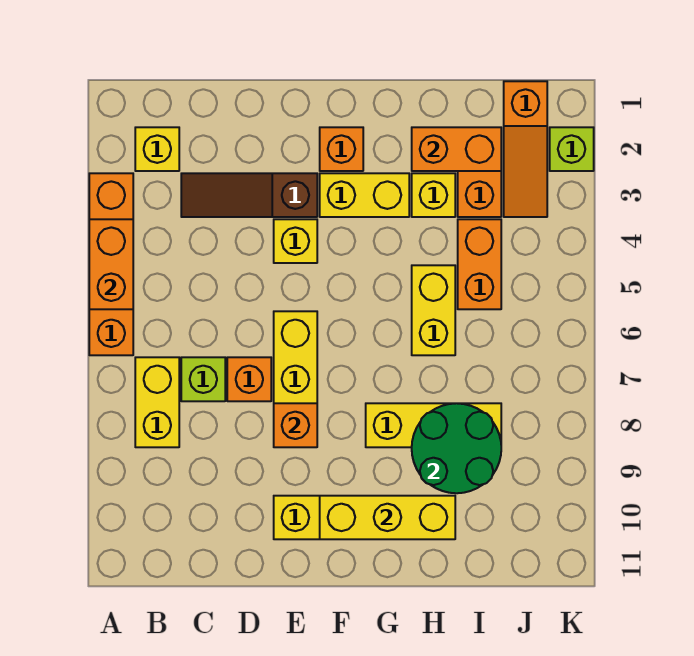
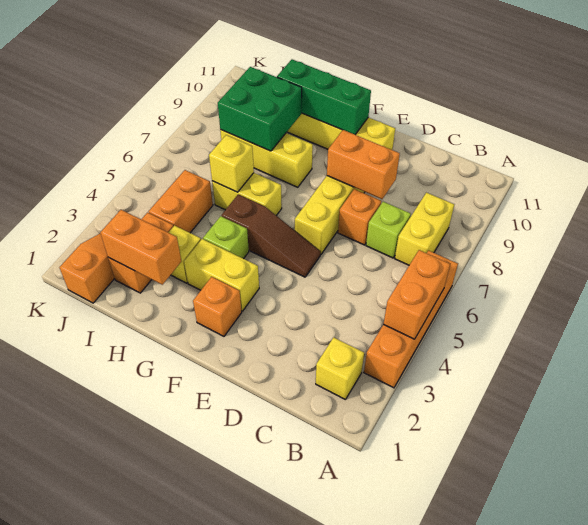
brown 1x3 slope [181,173,317,217] -> brown 1x3 slope moved to [221,194,321,277]
yellow 1x1 brick [274,219,317,263] -> yellow 1x1 brick moved to [209,135,254,192]
orange 1x1 brick [274,403,317,447] -> orange 1x2 brick [327,130,400,199]
yellow 1x3 brick [320,496,455,539] -> green 1x3 brick [277,59,371,134]
yellow 1x2 brick [412,265,455,355] -> yellow 1x2 brick turned to [212,173,282,216]
green 2x2 round brick [412,403,501,493] -> green 2x2 brick [218,67,302,151]
lime 1x1 brick [550,127,594,171] -> lime 1x1 brick moved to [203,216,249,259]

